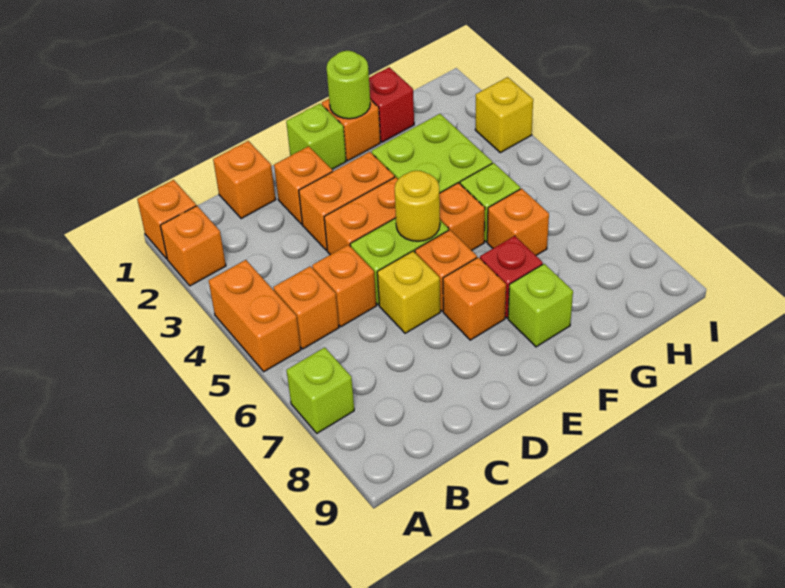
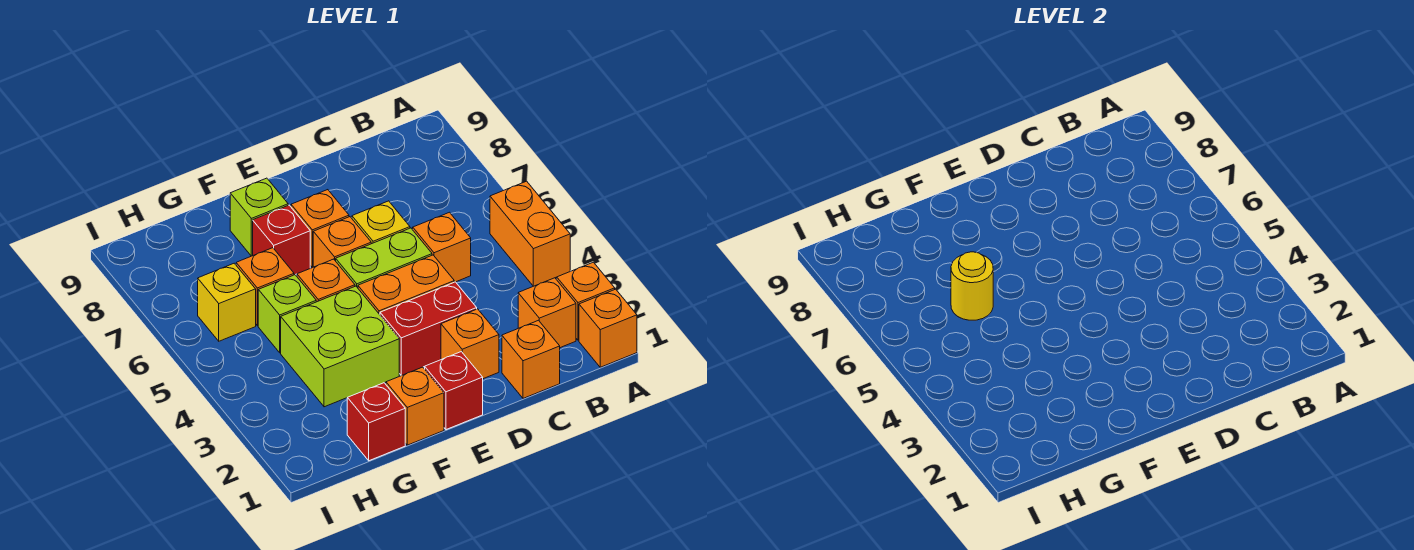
lime 1x1 brick [287,347,354,433] -> none
orange 1x1 brick [273,266,339,349] -> orange 1x1 brick moved to [518,278,576,348]
orange 1x2 brick [299,152,395,250] -> red 1x2 brick [380,282,477,376]
lime 1x1 brick [286,104,346,169] -> red 1x1 brick [425,352,483,430]
yellow 1x1 round brick [395,171,440,241] -> yellow 1x1 round brick moved to [951,252,993,320]
lime 1x1 round brick [326,51,370,119] -> none
yellow 1x1 brick [475,77,533,153] -> yellow 1x1 brick moved to [198,263,256,341]

